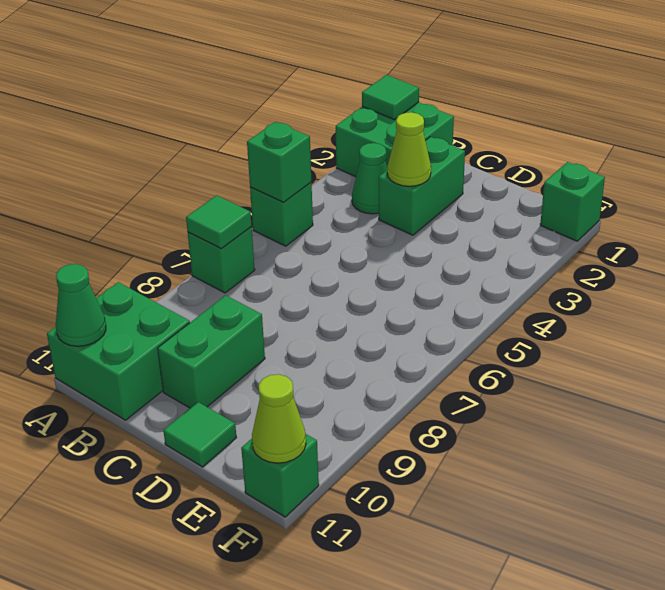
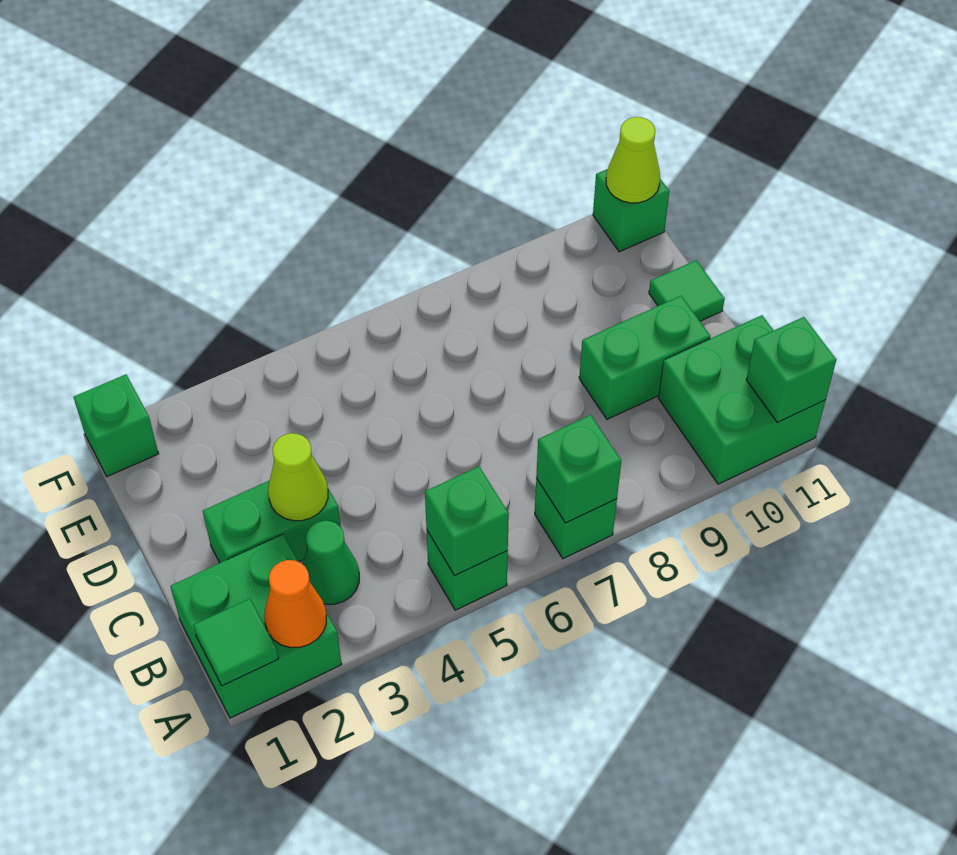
none -> orange 1x1 cone [264,560,326,648]
green 1x1 tile [186,195,252,249] -> green 1x1 brick [536,415,621,523]
green 1x1 cone [56,264,106,346] -> green 1x1 brick [746,317,836,422]

